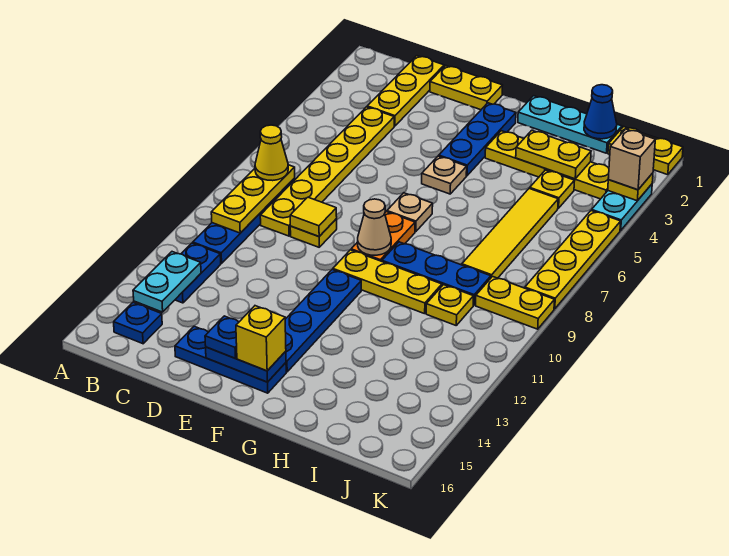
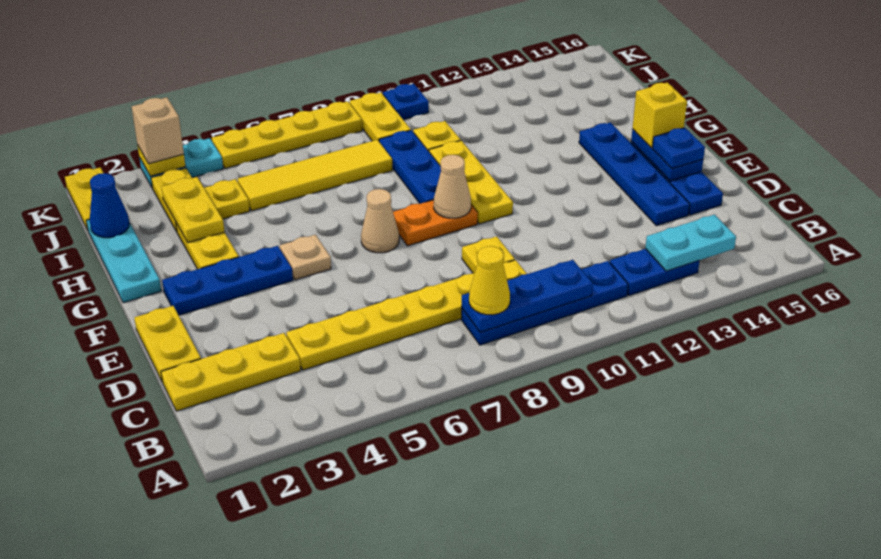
yellow 1x3 plate [211,165,295,233] -> blue 1x3 plate [462,260,593,332]
blue 1x1 plate [114,303,162,344] -> blue 1x1 plate moved to [383,84,429,120]
yellow 1x1 tile [290,197,337,236] -> none
tan 1x1 plate [387,193,433,232] -> tan 1x1 cone [361,189,399,253]
blue 1x4 plate [285,270,361,372] -> blue 1x4 plate turned to [579,122,690,226]

